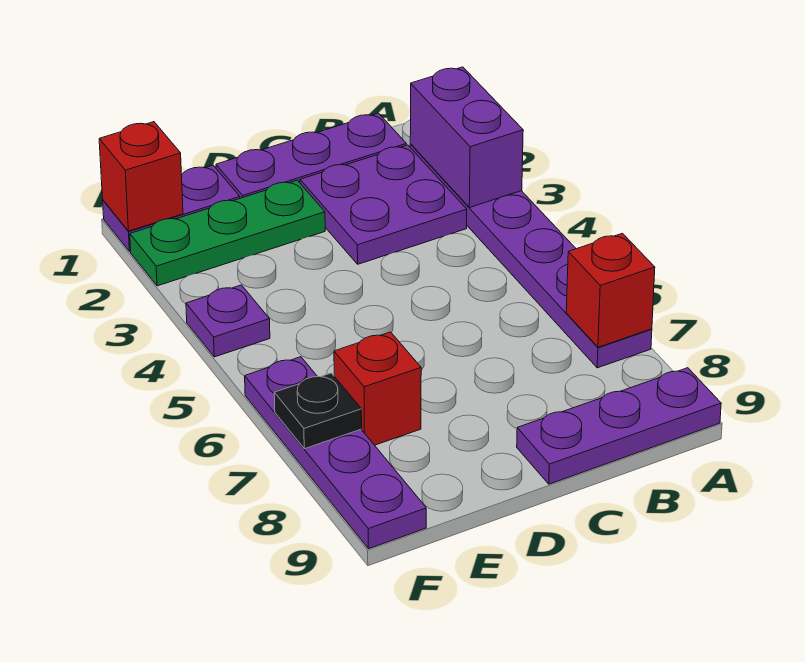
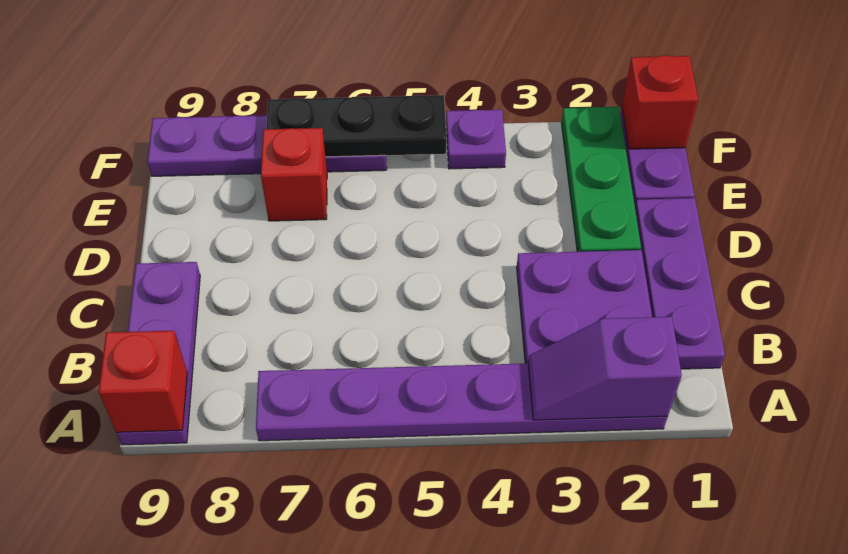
purple 1x2 brick [410,67,523,208] -> purple 1x2 slope [528,316,682,420]
red 1x1 brick [566,233,655,347] -> red 1x1 brick moved to [99,331,187,433]
black 1x1 plate [274,373,362,449] -> black 1x3 plate [267,95,446,157]

